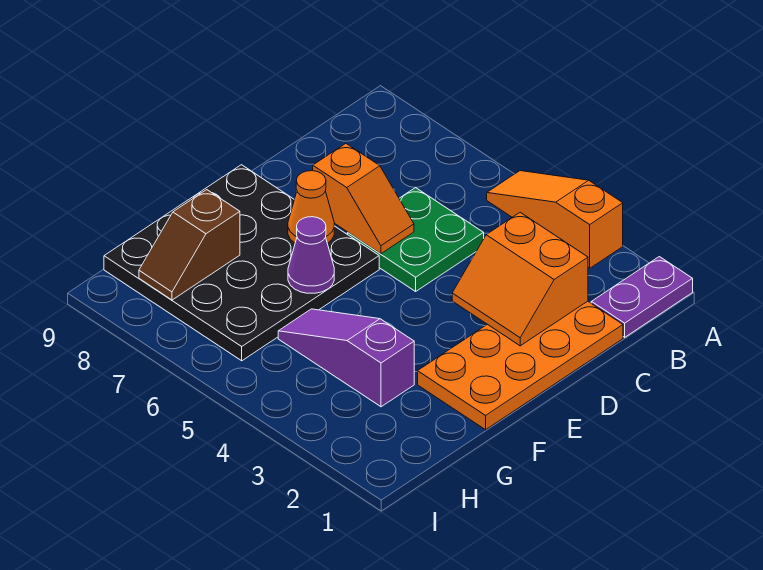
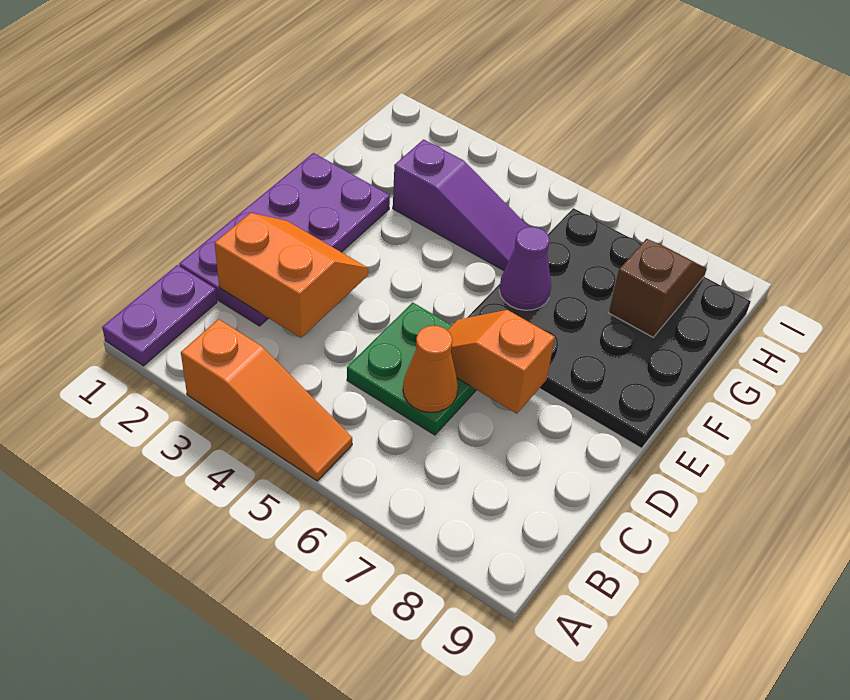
orange 2x4 plate [418,301,623,430] -> purple 2x4 plate [179,153,390,326]
orange 1x1 cone [288,171,334,243] -> orange 1x1 cone moved to [403,326,458,413]

